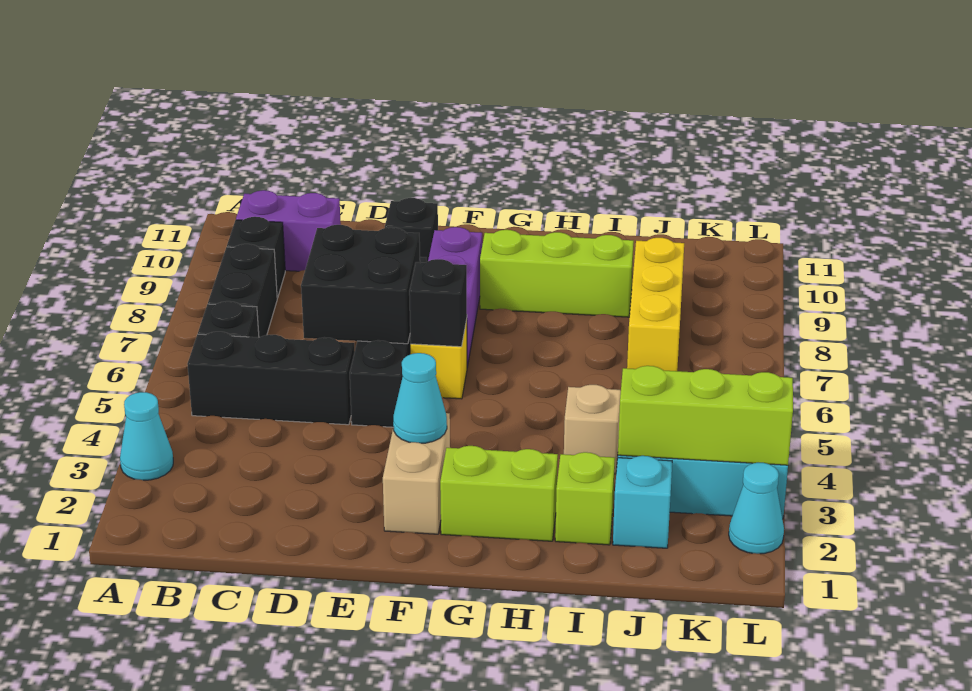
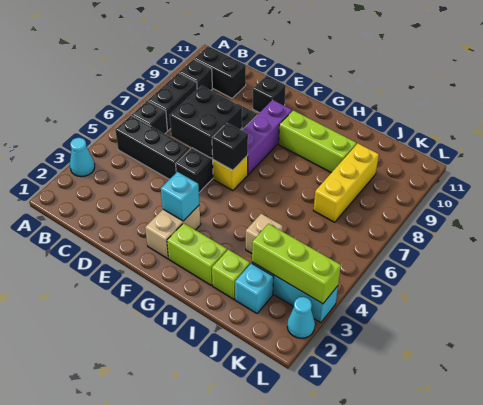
purple 1x2 brick [236,190,341,271] -> black 1x2 brick [194,46,246,98]
cyan 1x1 cone [393,353,447,443] -> cyan 1x1 brick [161,172,199,221]

